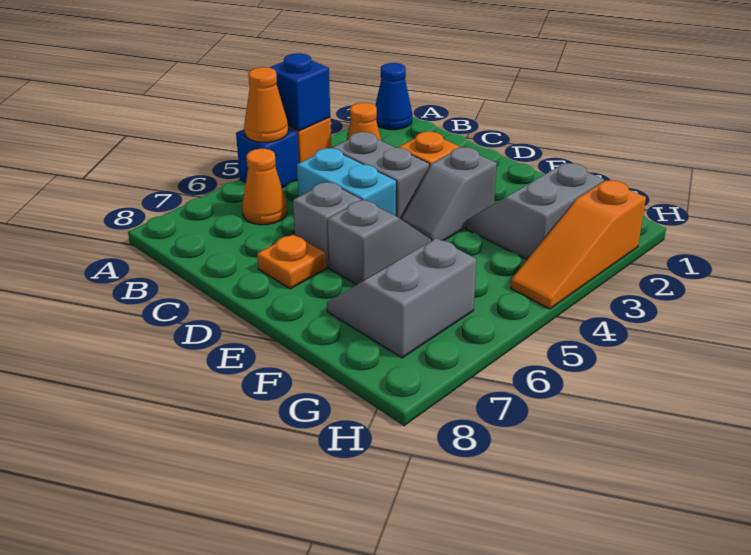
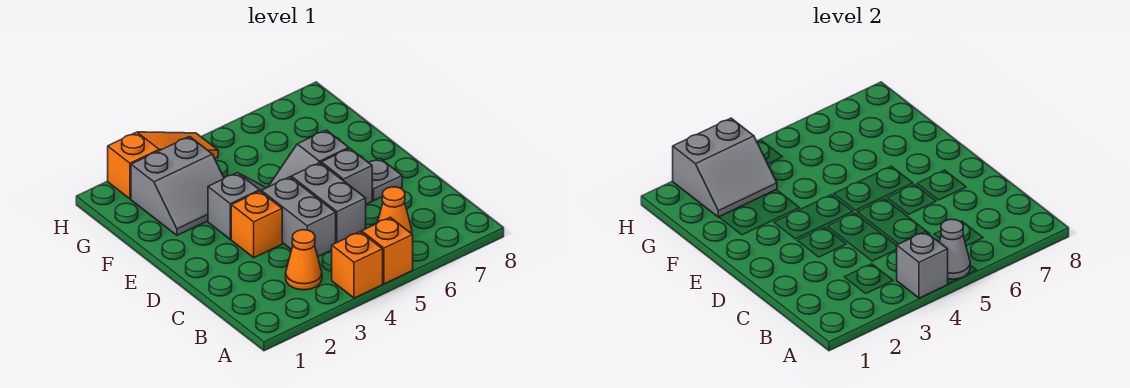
blue 1x1 cone [375,63,412,130] -> none
blue 1x1 brick [269,53,330,131] -> grey 1x1 brick [896,232,948,298]
blue 1x1 brick [236,128,299,188] -> orange 1x1 brick [362,217,413,284]
orange 1x1 cone [244,67,288,142] -> grey 1x1 cone [939,219,970,279]
cyan 1x2 brick [297,148,396,216] -> grey 1x2 brick [291,163,366,243]
orange 1x1 plate [257,234,326,289] -> grey 1x1 plate [369,158,402,200]
grey 2x2 slope [327,238,476,358] -> grey 2x2 slope moved to [673,118,777,217]

